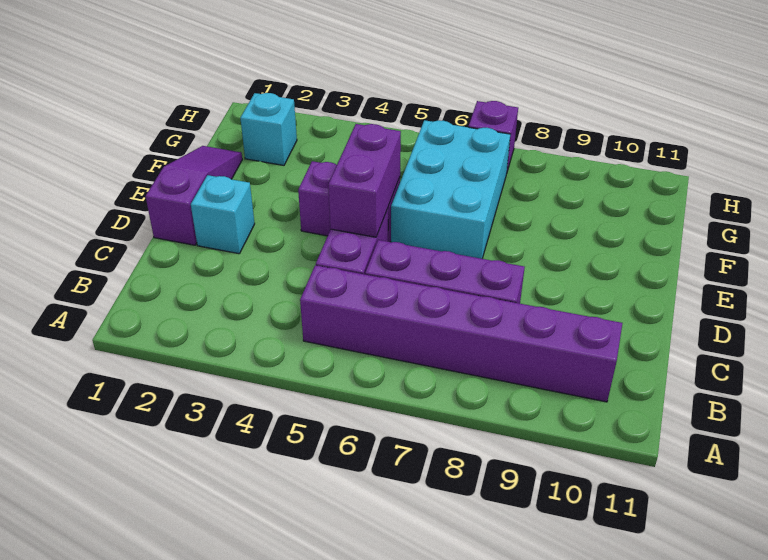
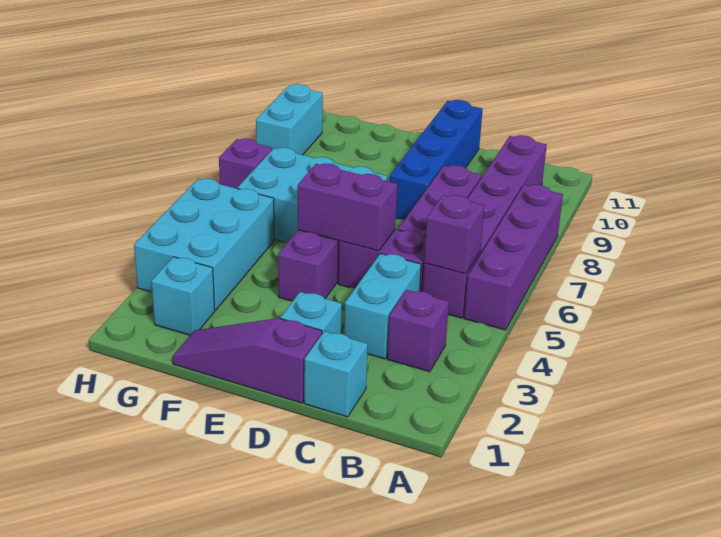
none -> purple 1x4 brick [464,185,563,330]
none -> purple 1x1 brick [387,290,449,372]
none -> purple 1x1 brick [424,195,484,274]
none -> cyan 1x1 brick [304,331,368,417]
none -> cyan 1x2 brick [344,253,421,359]
none -> blue 1x4 brick [390,100,483,220]
none -> cyan 2x3 brick [134,179,274,310]
none -> cyan 1x2 brick [256,84,323,155]

